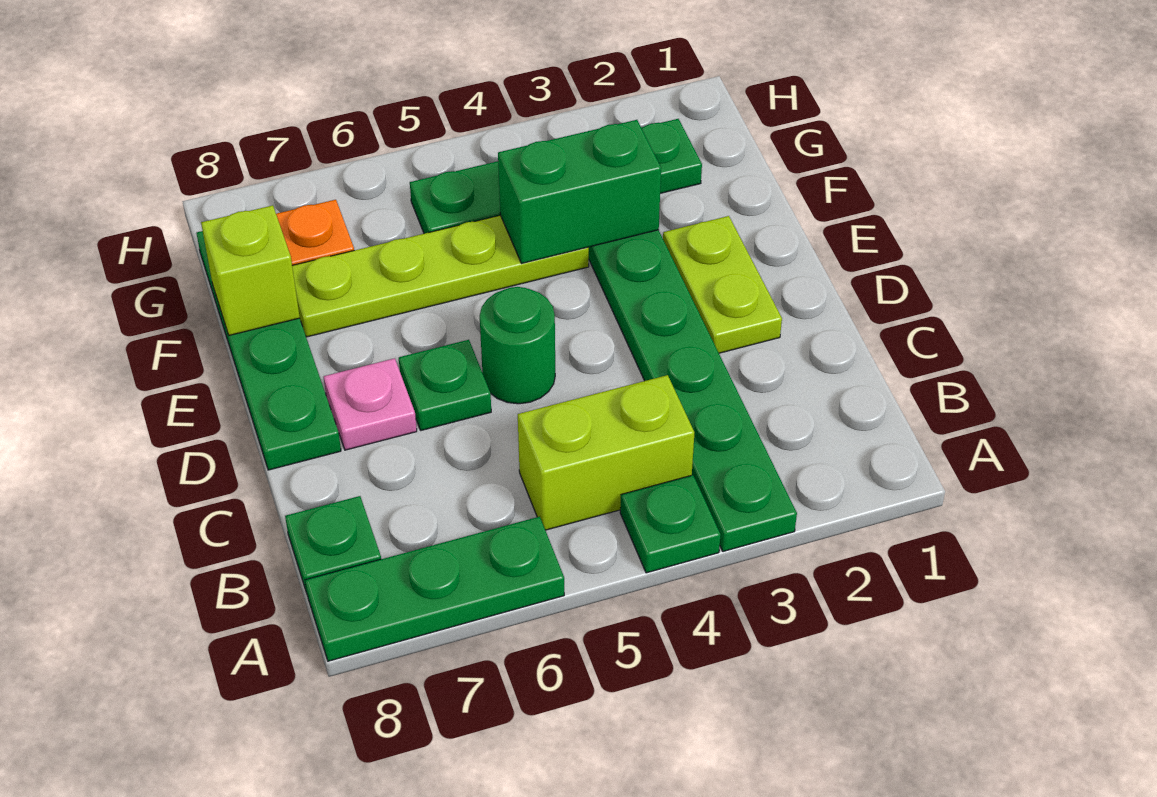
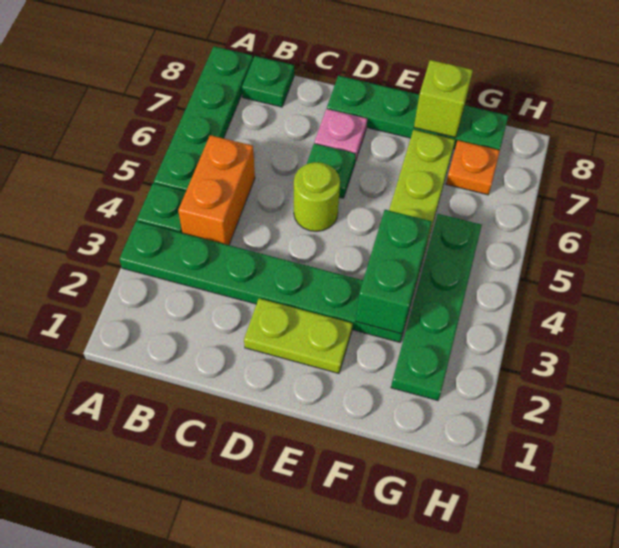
green 1x3 plate [305,517,564,661] -> green 1x4 plate [154,46,253,191]
lime 1x2 brick [518,375,694,530] -> orange 1x2 brick [178,135,255,245]
green 1x1 round brick [480,287,555,404] -> lime 1x1 round brick [294,162,340,231]

